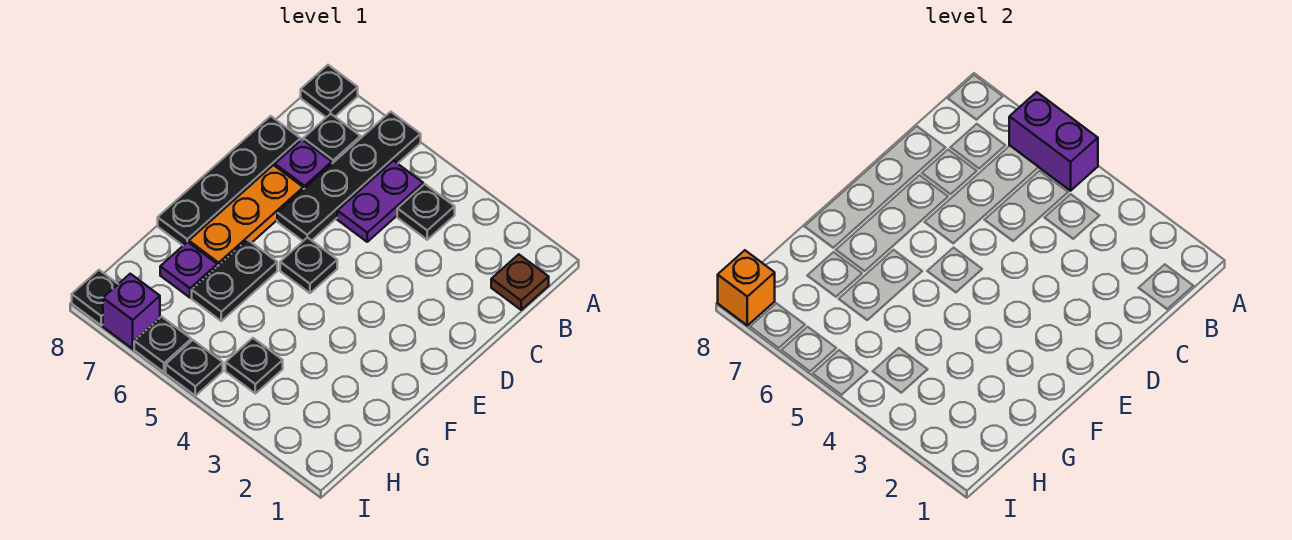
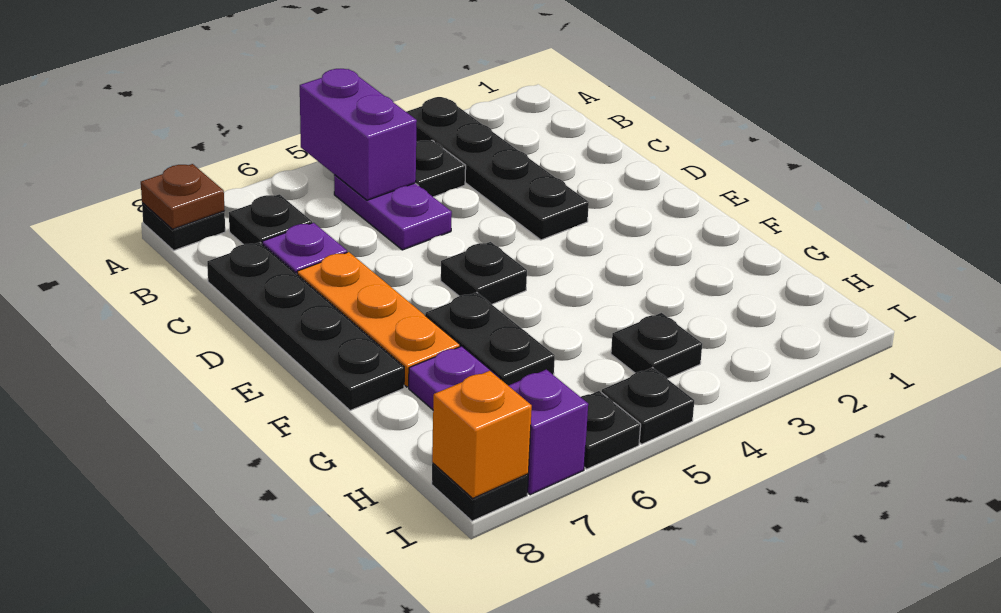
purple 1x2 brick [1009,92,1098,191] -> purple 1x2 brick turned to [300,69,417,200]
black 1x4 plate [277,112,421,241] -> black 1x4 plate moved to [407,98,589,240]
brown 1x1 plate [491,254,549,310] -> brown 1x1 plate moved to [141,164,225,229]

